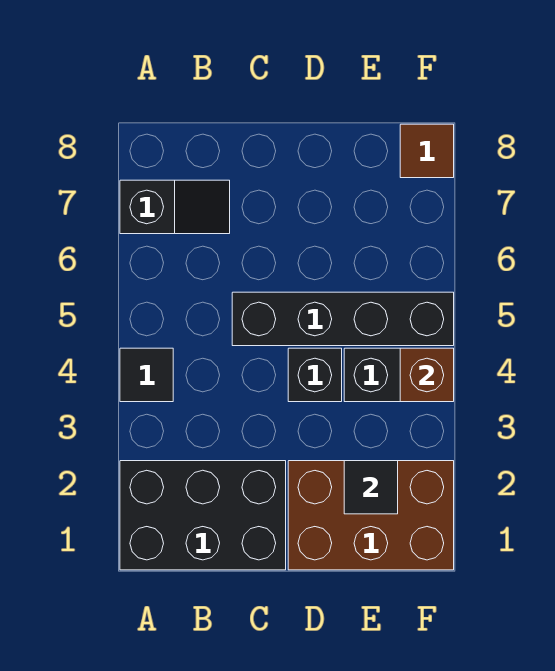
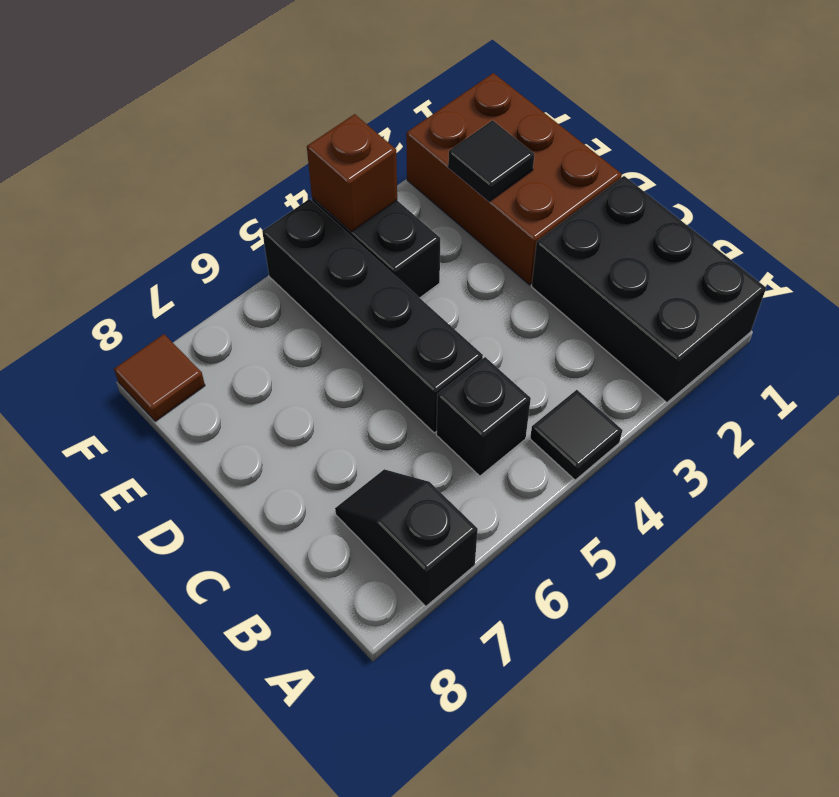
black 1x1 brick [288,348,342,402] -> black 1x1 brick moved to [436,357,531,476]

